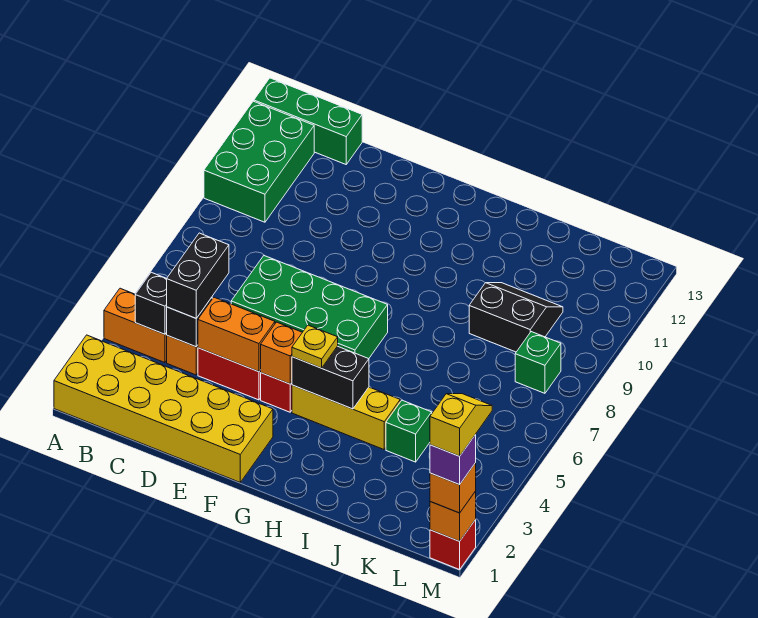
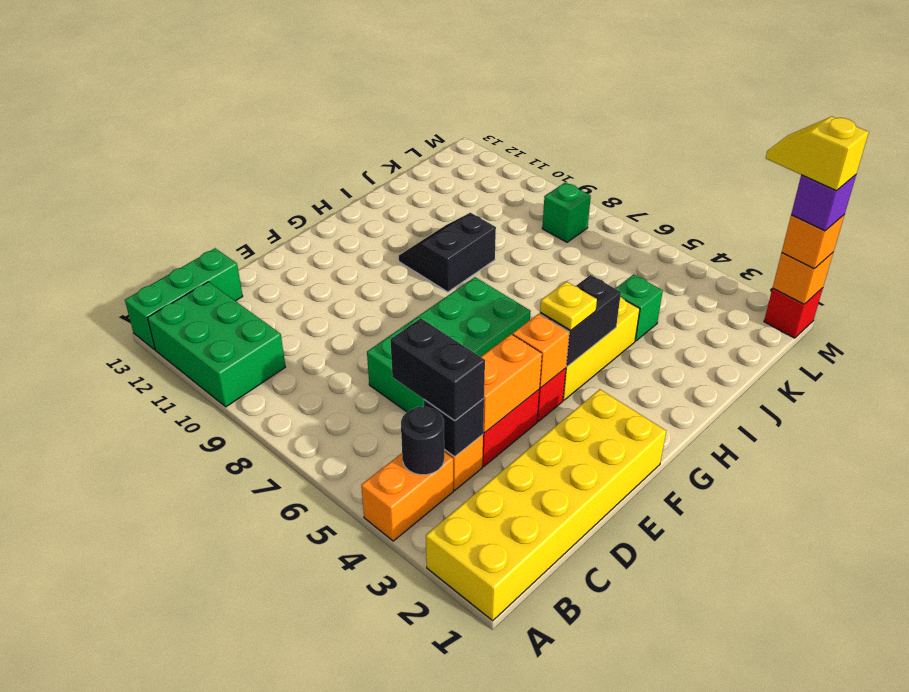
black 1x1 brick [135,272,167,334] -> black 1x1 round brick [401,407,444,475]
black 2x2 slope [469,283,563,352] -> black 2x2 slope moved to [399,213,496,292]

